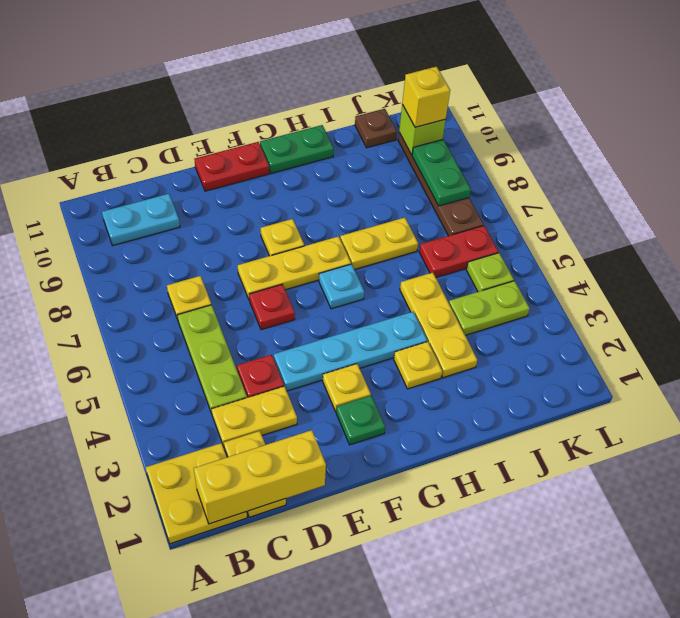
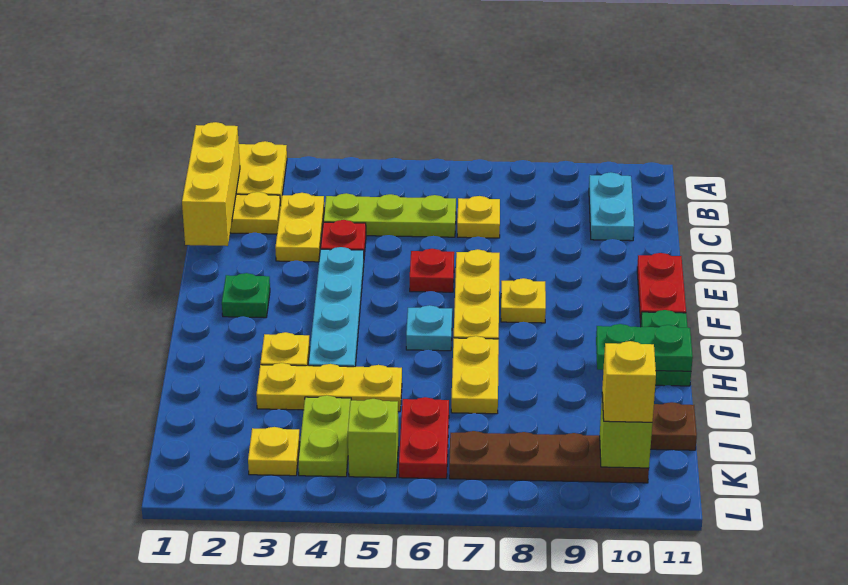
yellow 1x1 plate [323,364,371,412] -> yellow 1x1 plate moved to [248,427,300,476]
lime 1x1 plate [466,253,514,292] -> lime 1x1 brick [348,399,398,478]
green 1x2 plate [412,140,471,206] -> green 1x2 plate moved to [596,324,693,371]

